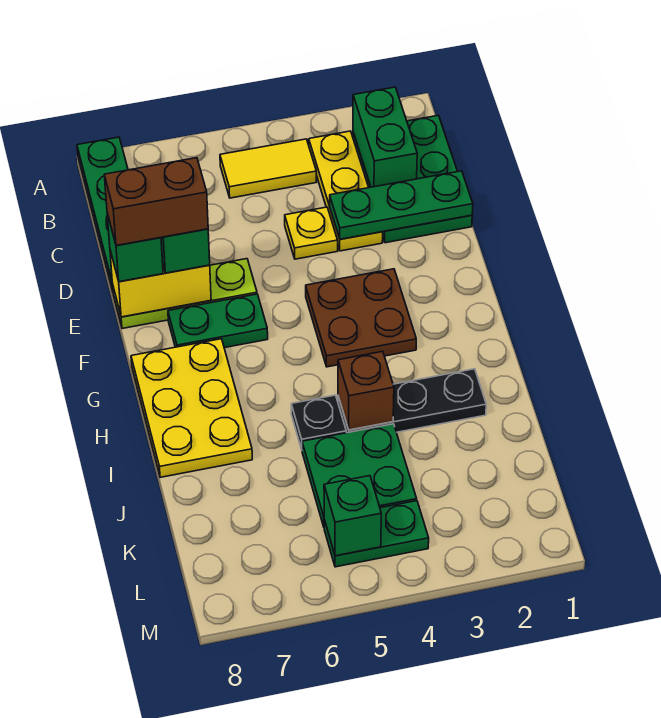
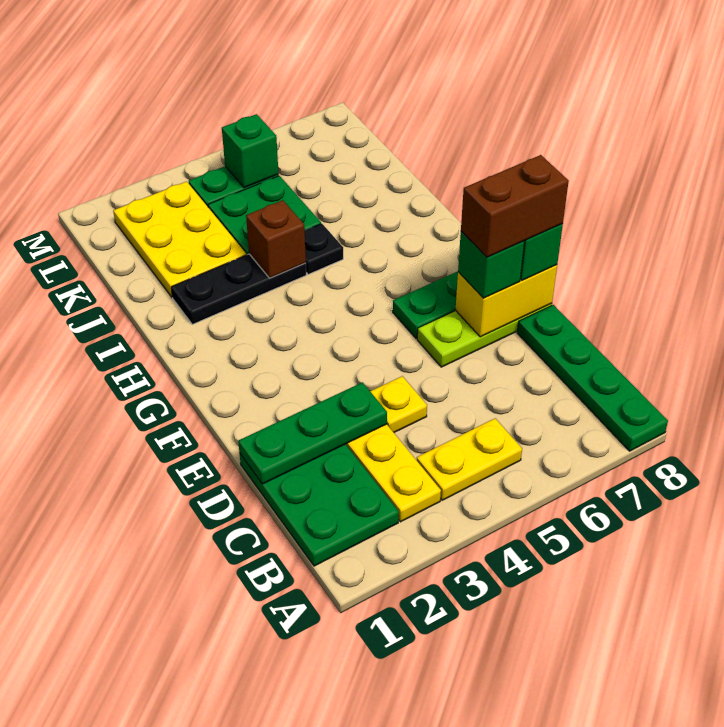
green 1x2 brick [353,87,417,187] -> none
yellow 1x2 tile [220,139,316,198] -> yellow 1x2 plate [417,418,522,500]
brown 2x2 plate [306,269,416,367] -> none
yellow 2x3 plate [131,339,252,477] -> yellow 2x3 plate moved to [113,181,246,297]

